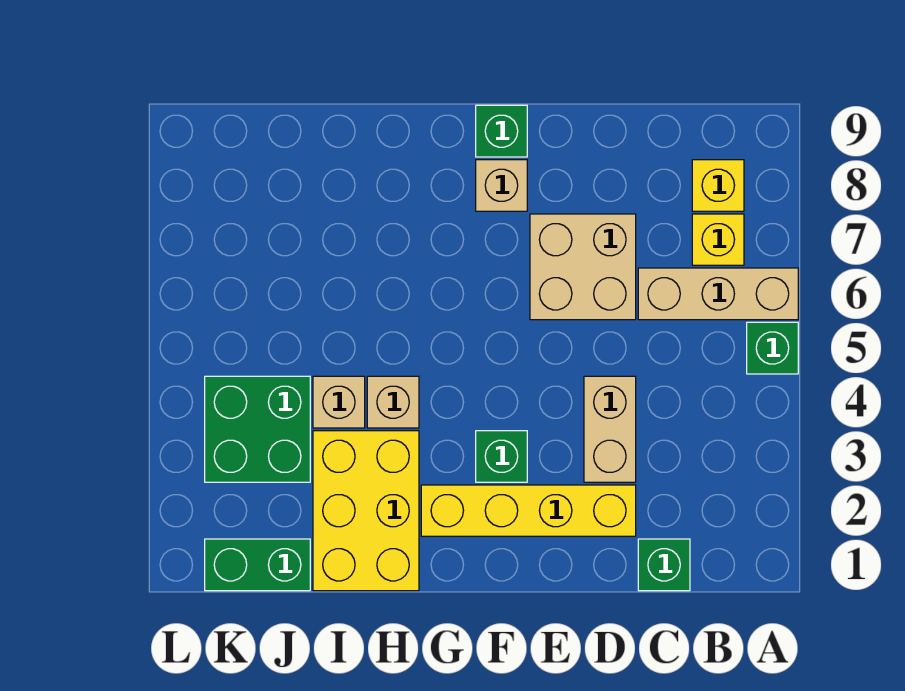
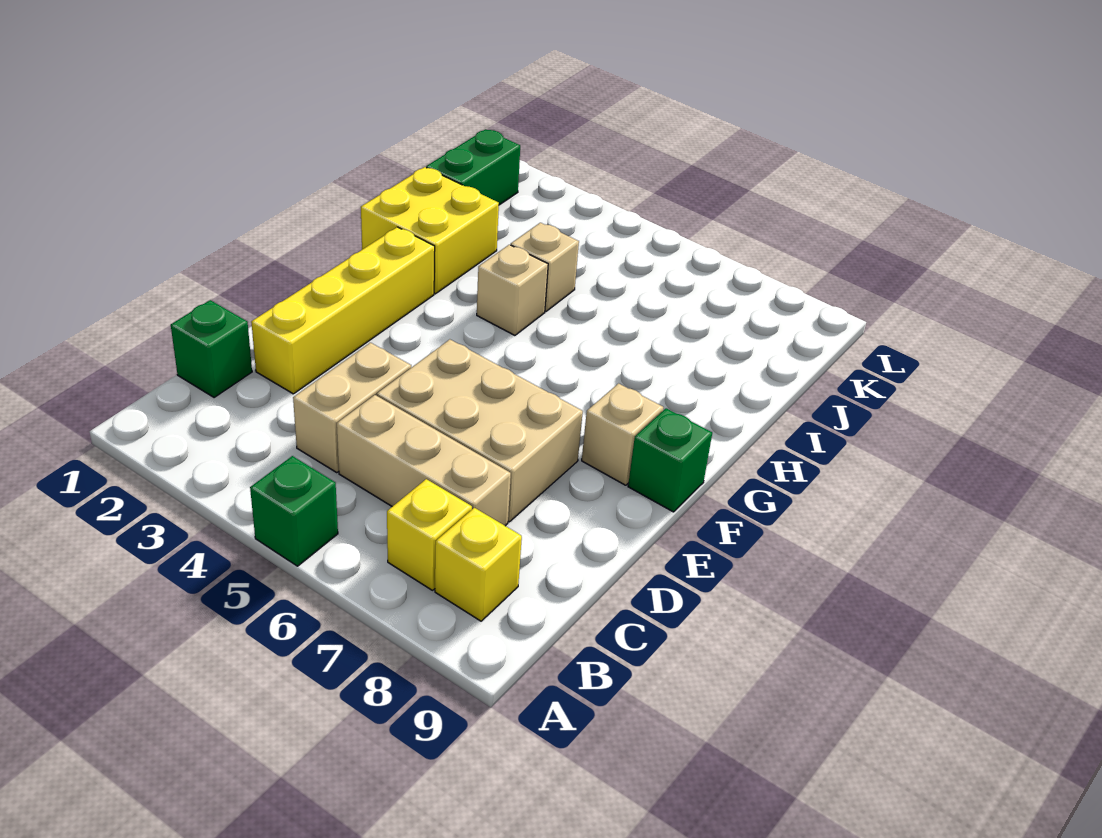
tan 1x3 brick [638,268,798,320] -> tan 1x3 brick turned to [337,395,511,526]
tan 1x2 brick [584,376,636,482] -> tan 1x2 brick turned to [293,343,411,473]
tan 2x2 brick [530,214,636,320] -> tan 2x3 brick [377,339,583,522]
green 1x1 brick [476,431,527,482] -> none
yellow 2x3 brick [313,431,419,591] -> yellow 2x2 brick [361,167,499,294]
green 2x2 brick [205,376,310,482] -> none

